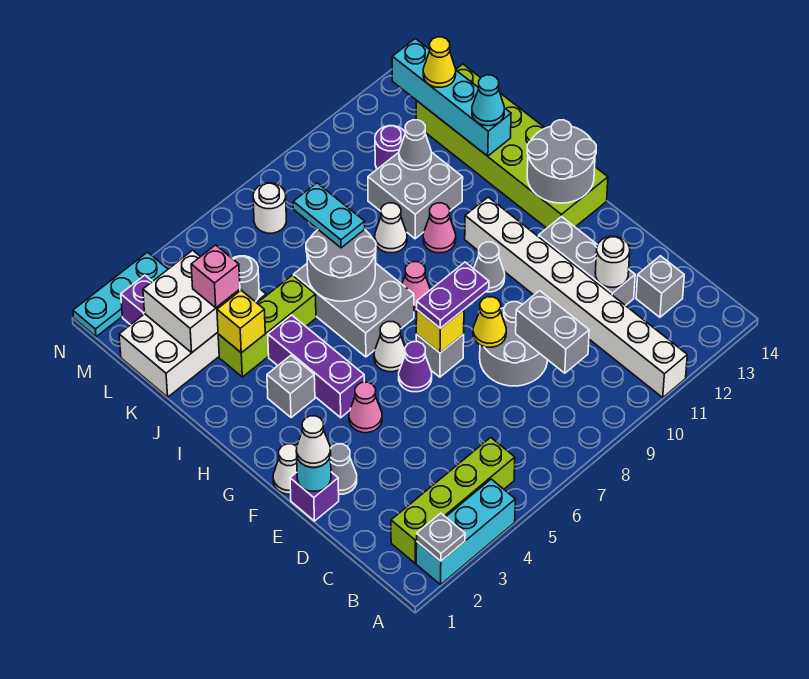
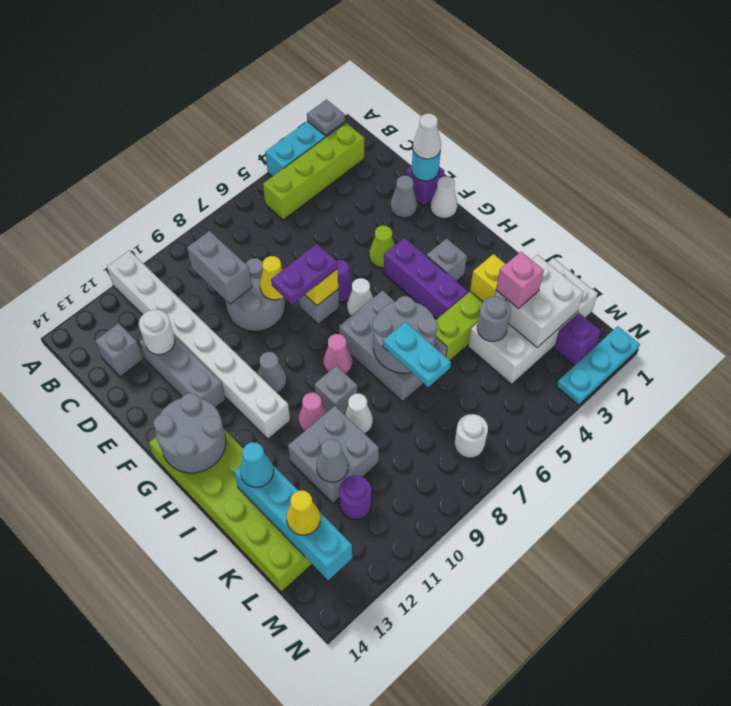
pink 1x1 cone [349,382,382,433] -> lime 1x1 cone [369,226,395,268]
none -> grey 1x1 brick [314,366,357,414]

